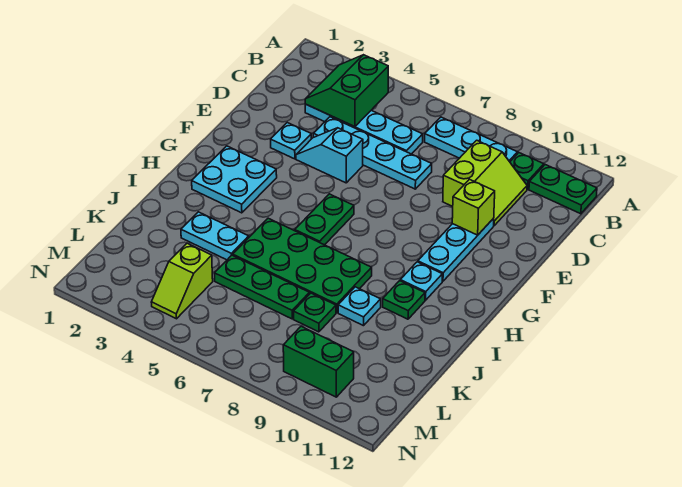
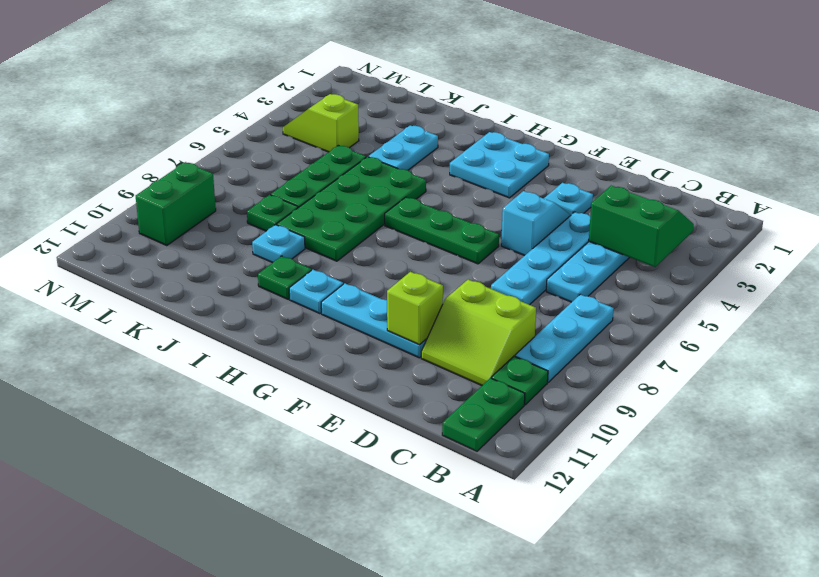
green 1x2 plate [295,194,354,245] -> green 1x3 plate [385,197,499,264]

